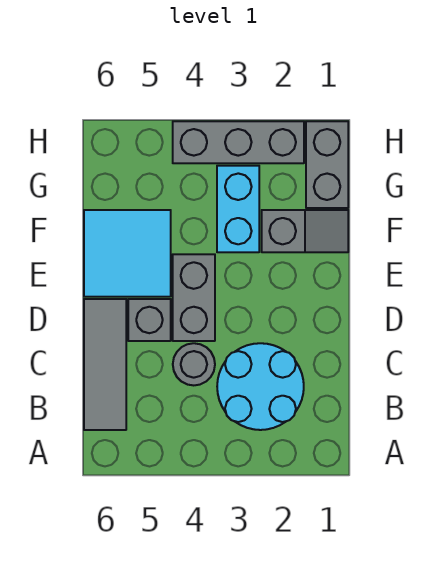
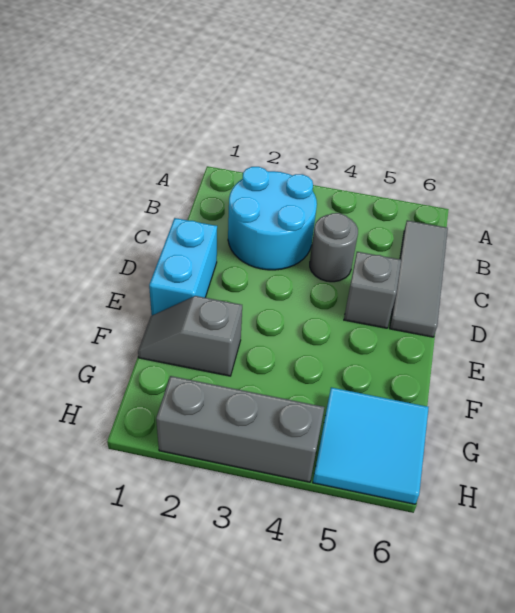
grey 1x2 brick [173,254,215,341] -> none
cyan 2x2 tile [84,210,171,297] -> cyan 2x2 tile moved to [313,387,429,504]
cyan 1x2 brick [217,166,259,252] -> cyan 1x2 brick moved to [149,218,217,315]
grey 1x2 brick [306,121,348,208] -> none

